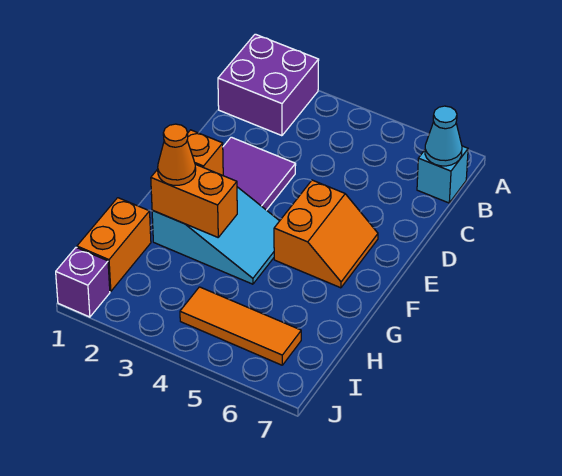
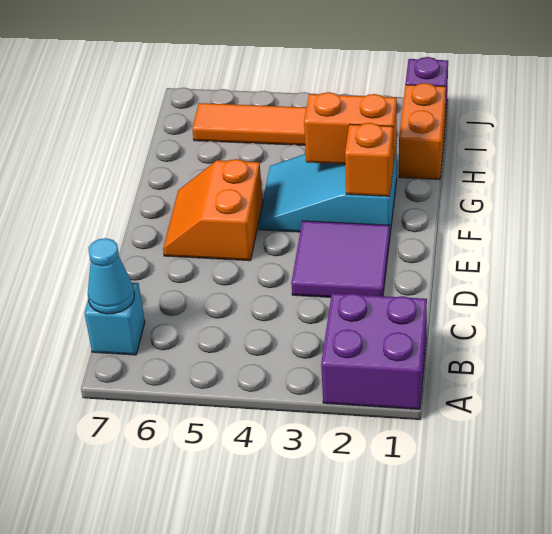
orange 1x1 cone [158,124,196,185] -> none

